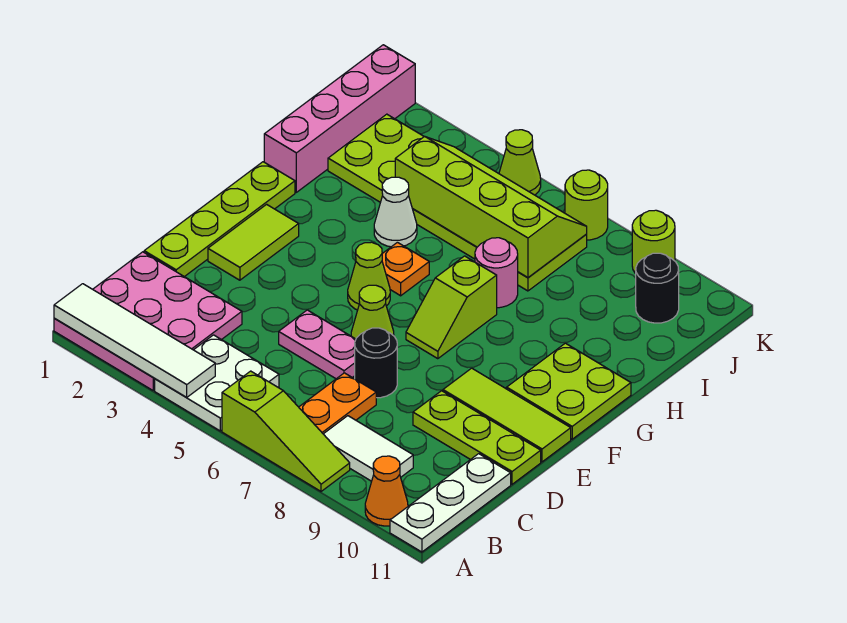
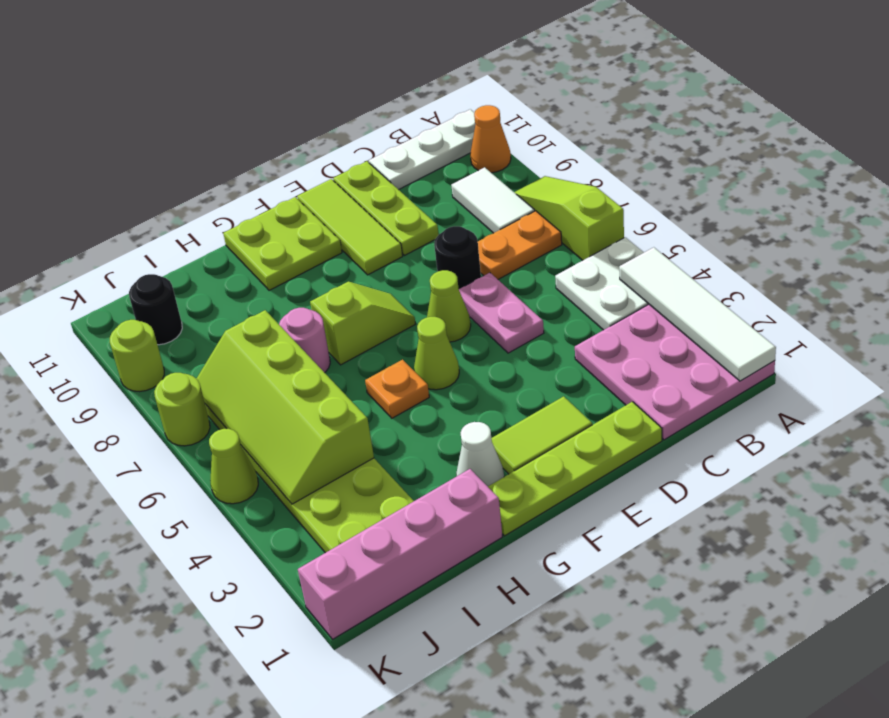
white 1x1 cone [374,177,417,247] -> white 1x1 cone moved to [456,422,504,486]

